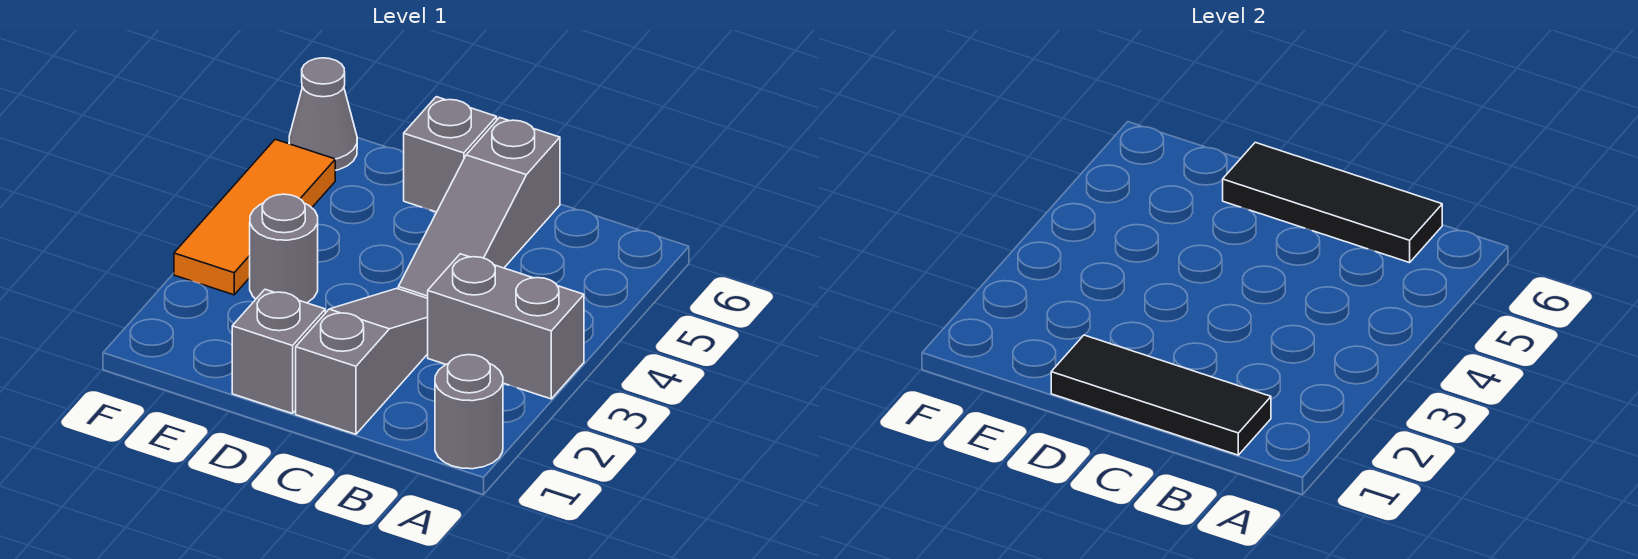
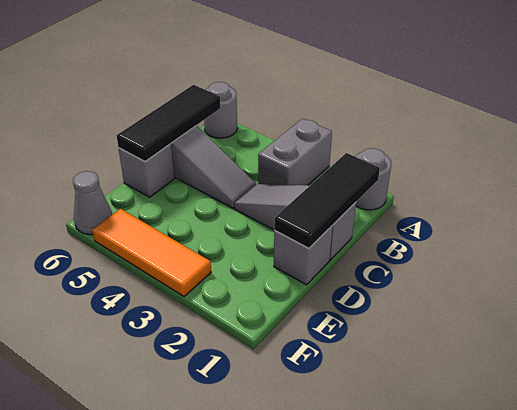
grey 1x1 round brick [250,194,318,303] -> grey 1x1 round brick moved to [204,82,237,138]

